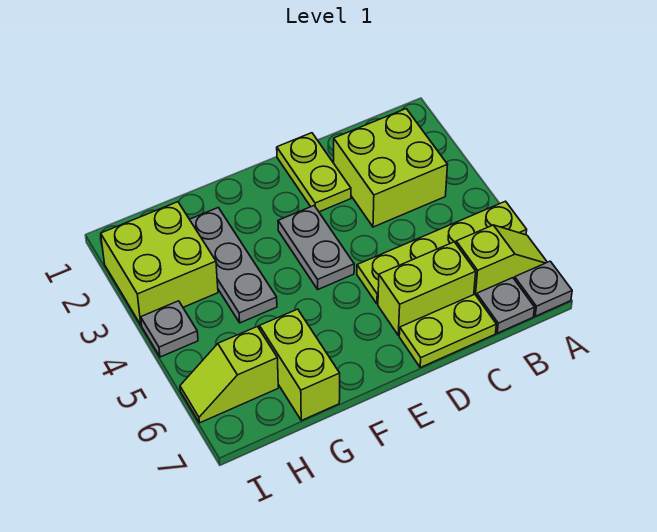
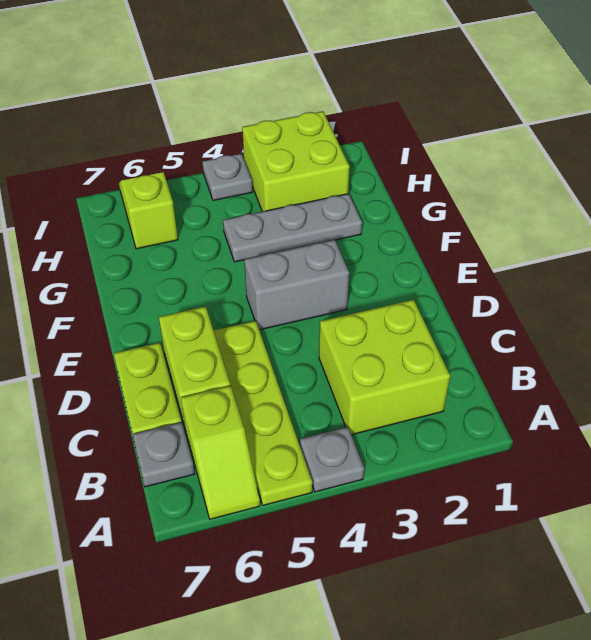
grey 1x1 plate [514,261,572,316] -> grey 1x1 plate moved to [300,427,364,492]
lime 1x2 plate [277,133,351,212] -> none
grey 1x2 plate [278,206,354,289] -> grey 1x2 brick [244,240,349,330]
lime 1x2 brick [260,309,340,420] -> none

